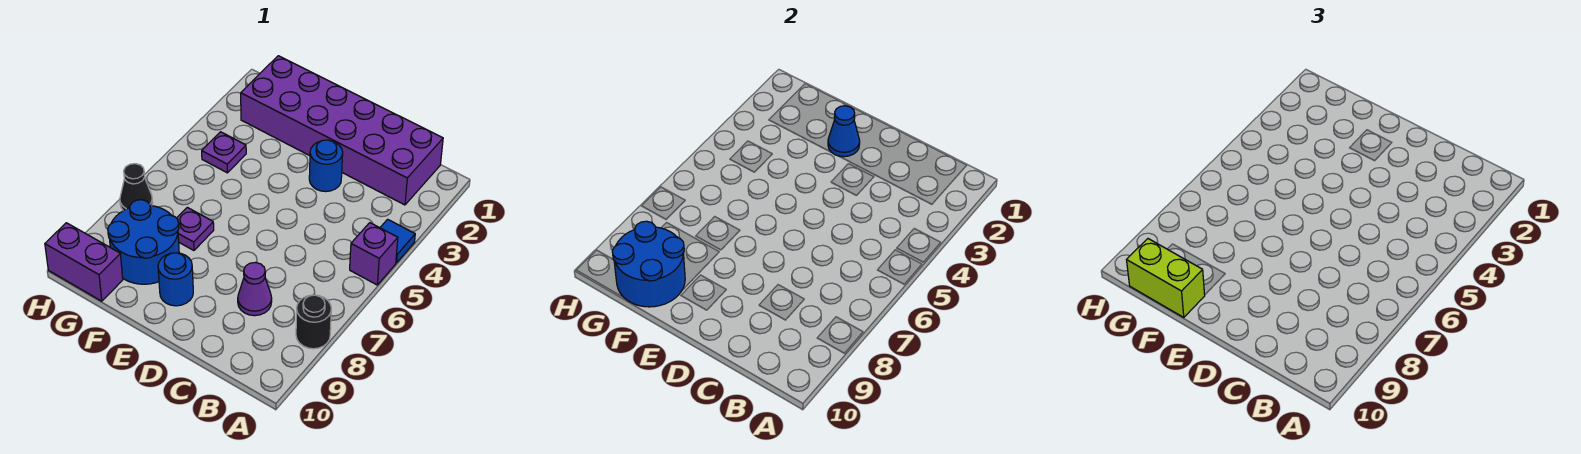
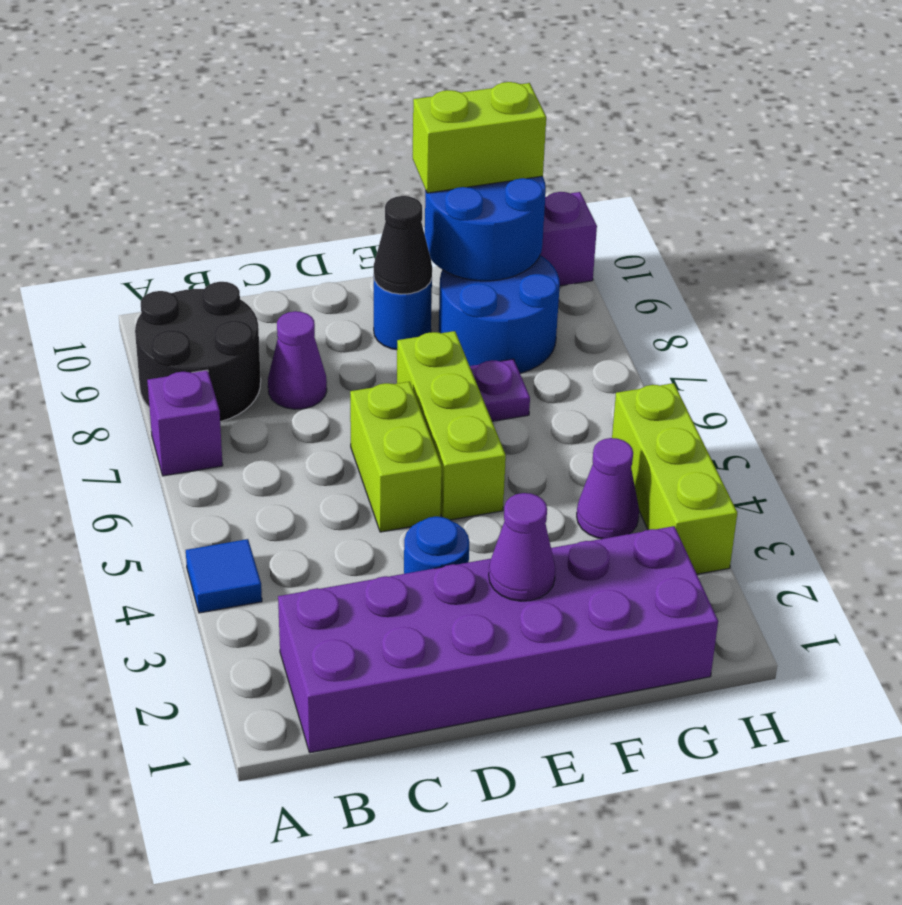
purple 1x1 brick [350,223,398,285] -> purple 1x1 brick moved to [147,370,223,476]
black 1x1 round brick [296,295,331,349] -> black 2x2 round brick [135,282,261,422]
none -> lime 1x2 brick [350,382,442,532]
blue 1x1 cone [828,106,860,157] -> purple 1x1 cone [489,493,556,601]
none -> lime 1x3 brick [397,331,506,520]
purple 1x1 plate [202,132,246,173] -> purple 1x1 cone [577,438,639,539]
none -> lime 1x3 brick [612,383,737,574]
black 1x1 cone [120,164,153,211] -> black 1x1 cone moved to [374,196,432,294]

